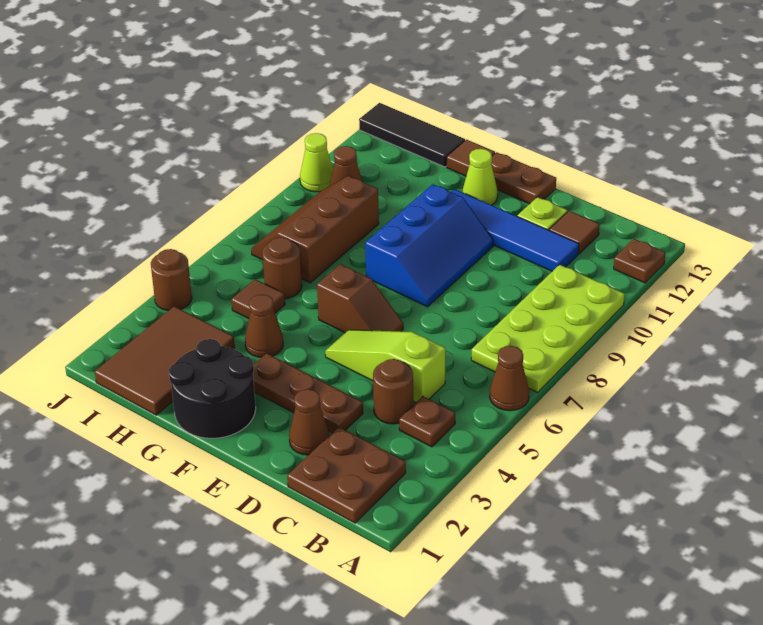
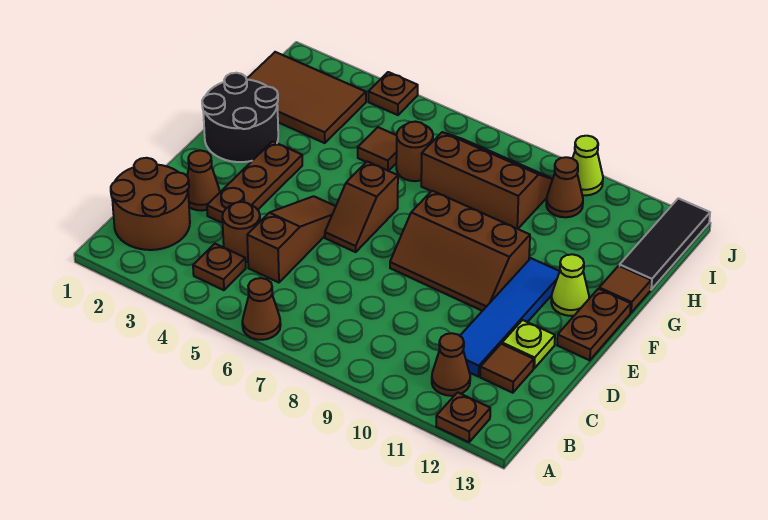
lime 2x4 plate [471,265,625,392] -> none
brown 2x2 plate [287,427,406,523] -> brown 2x2 round brick [111,158,190,250]
lime 1x3 slope [325,330,445,402] -> brown 1x3 slope [247,196,336,283]
blue 2x3 slope [365,184,493,307] -> brown 2x3 slope [390,191,530,311]
brown 1x1 cone [245,295,283,357] -> brown 1x1 cone moved to [432,333,470,396]
brown 1x1 round brick [151,249,192,311] -> brown 1x1 plate [368,72,418,115]

